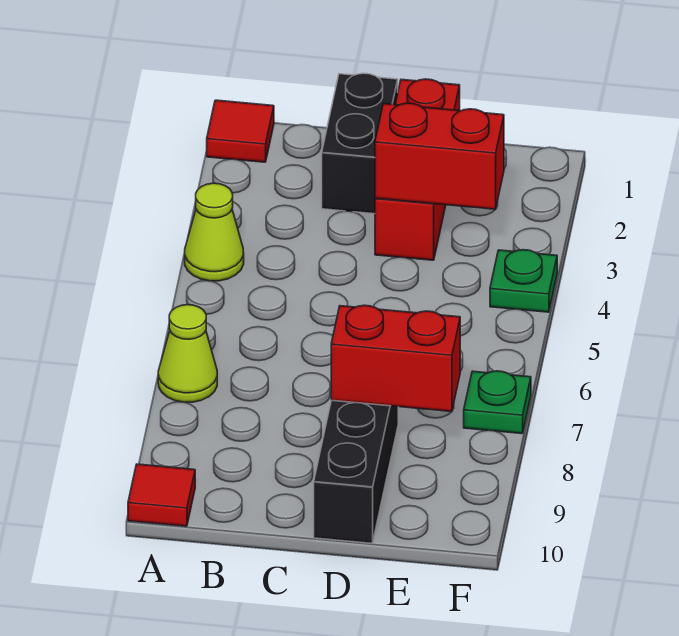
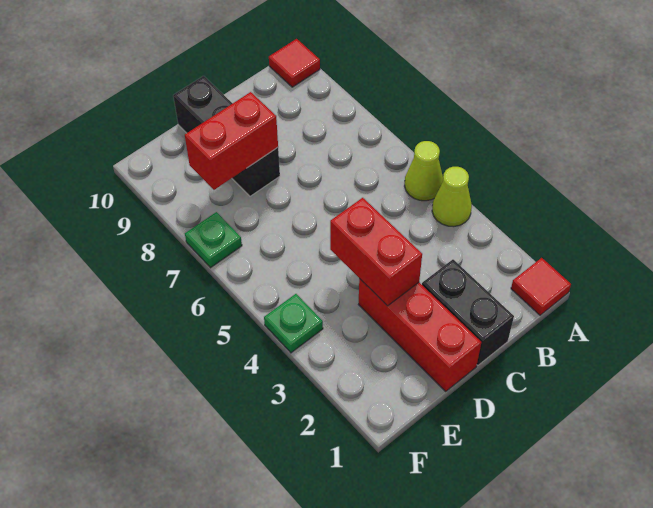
lime 1x1 cone [158,305,217,402] -> lime 1x1 cone moved to [405,141,443,201]
red 1x2 brick [375,103,504,209] -> red 1x2 brick turned to [330,198,422,306]

